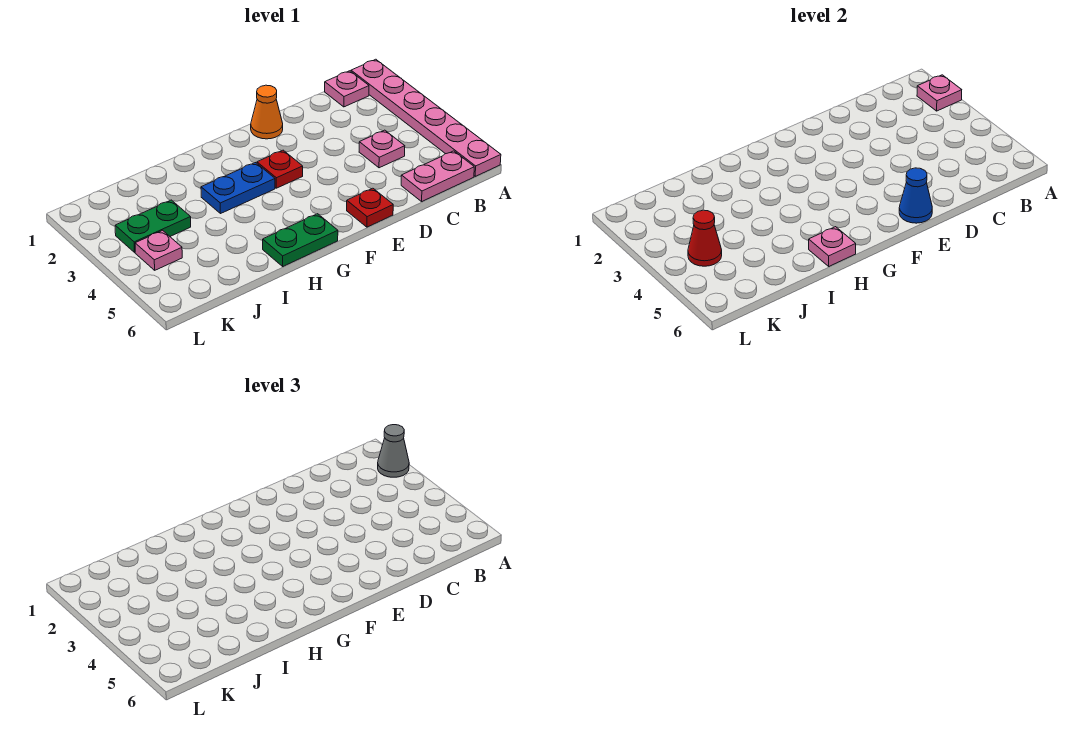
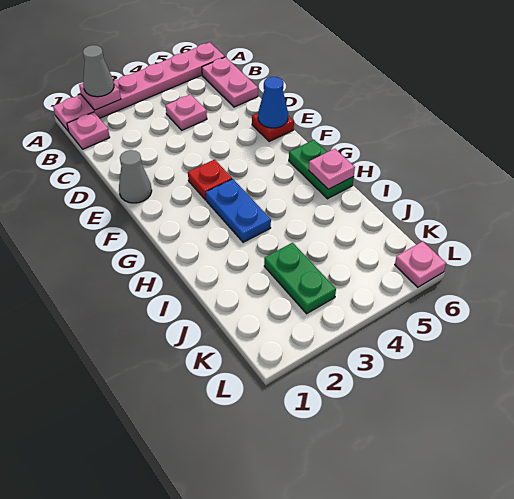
orange 1x1 cone [251,85,283,139] -> grey 1x1 cone [119,150,152,203]
pink 1x1 plate [135,230,182,270] -> pink 1x1 plate moved to [395,241,446,287]
red 1x1 cone [688,210,722,266] -> none

